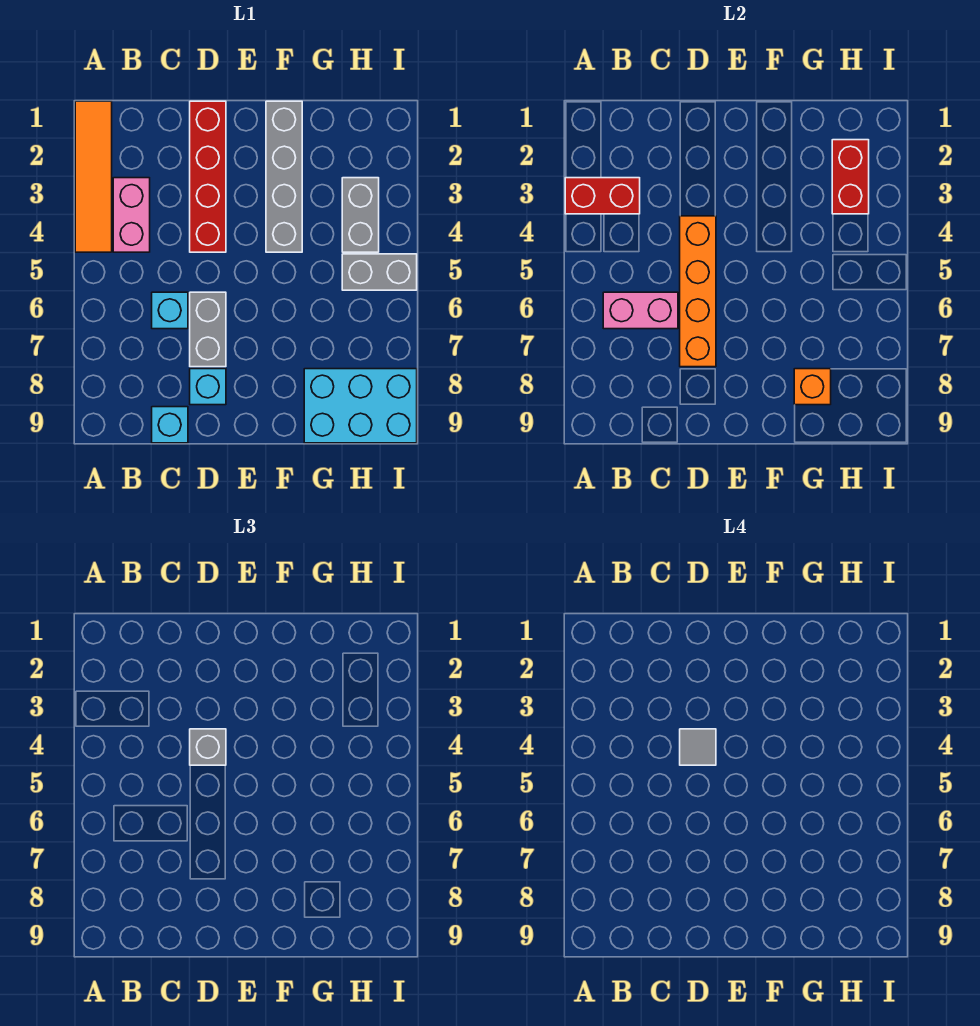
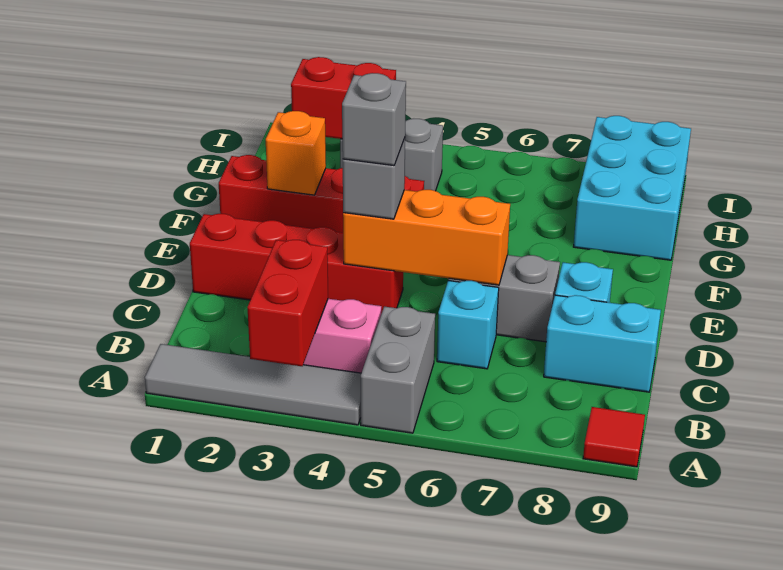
orange 1x4 tile [75,101,112,252] -> grey 1x4 tile [145,344,361,425]
none -> red 1x1 tile [583,407,645,467]
pink 1x2 brick [603,292,678,329] -> none
cyan 1x1 brick [152,407,188,443] -> cyan 1x2 brick [544,295,661,392]
orange 1x4 brick [680,216,716,367] -> orange 1x3 brick [343,190,510,285]
grey 1x1 tile [680,729,716,765] -> grey 1x1 brick [342,73,406,166]
grey 1x4 brick [266,101,302,252] -> red 1x4 brick [219,155,424,233]
orange 1x1 brick [794,369,831,405] -> orange 1x1 brick moved to [266,111,326,195]
grey 1x2 brick [342,254,417,290] -> grey 1x2 brick moved to [361,307,435,433]

